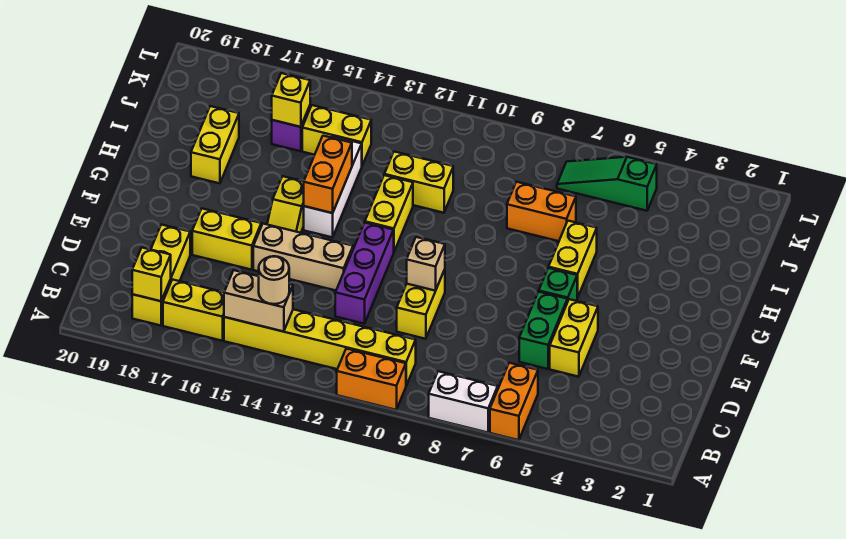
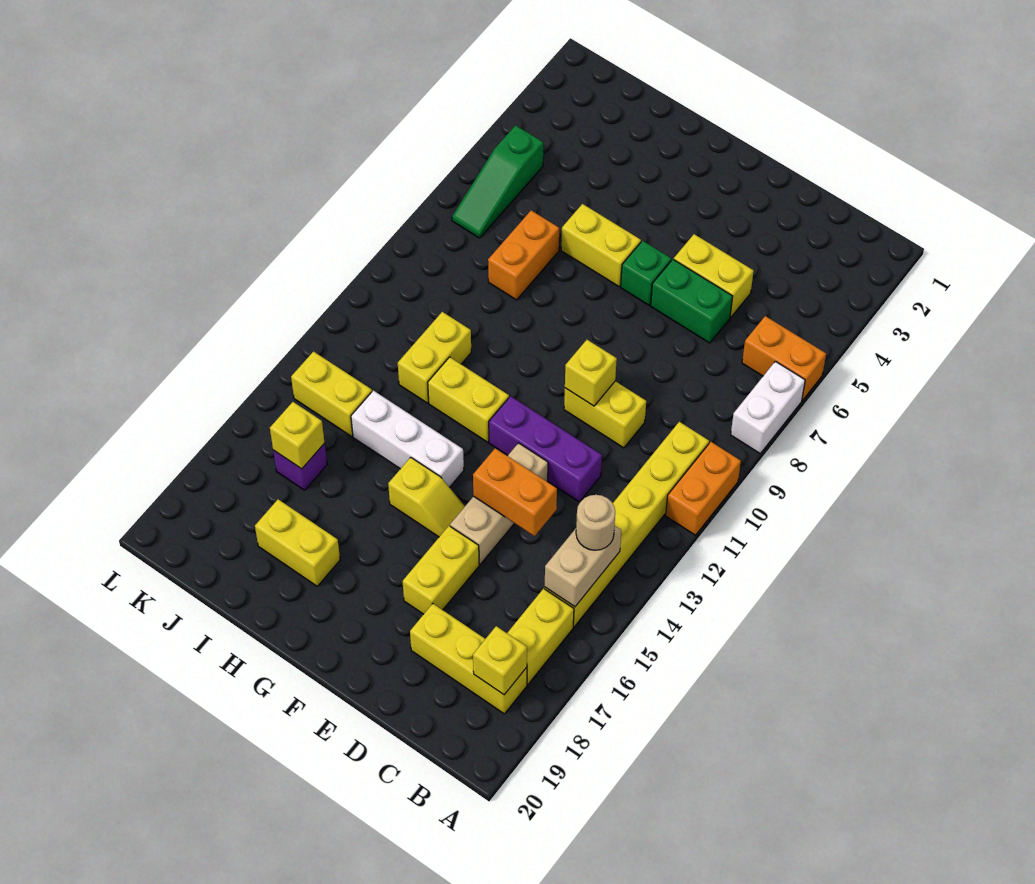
tan 1x1 brick [407,237,445,291] -> yellow 1x1 brick [565,340,617,406]
orange 1x2 brick [304,136,352,213] -> orange 1x2 brick moved to [473,448,557,536]
yellow 1x2 brick [302,105,371,166] -> yellow 1x2 brick turned to [291,352,372,436]

